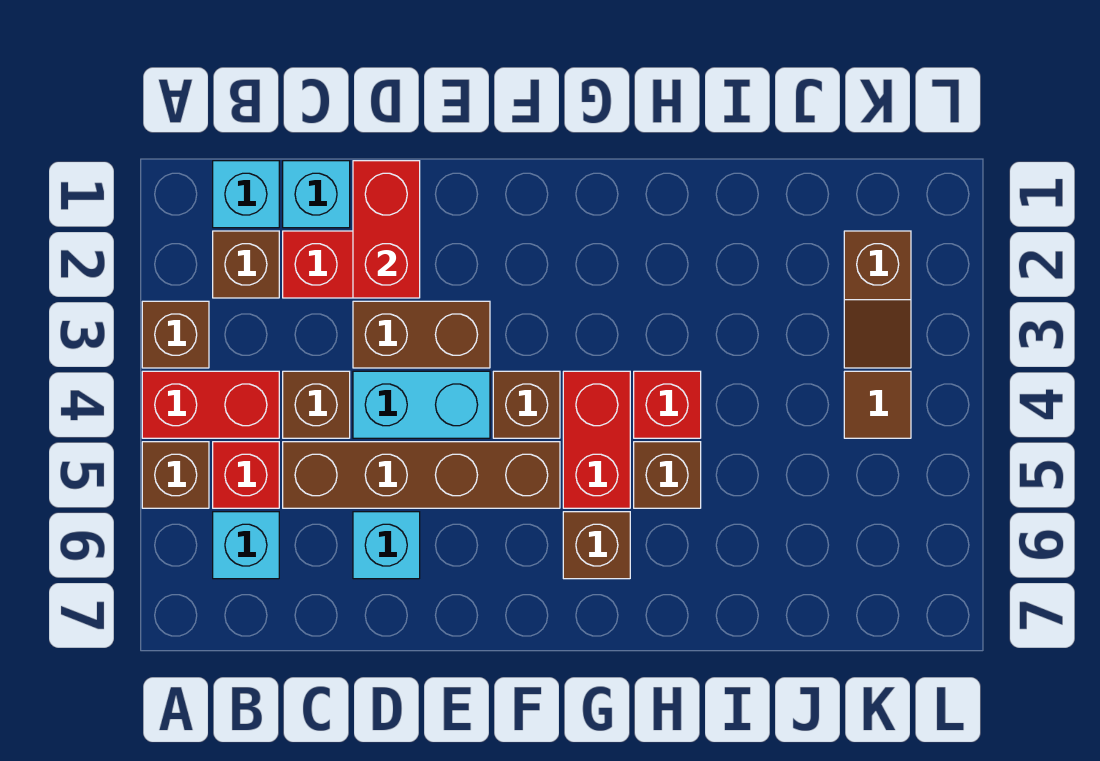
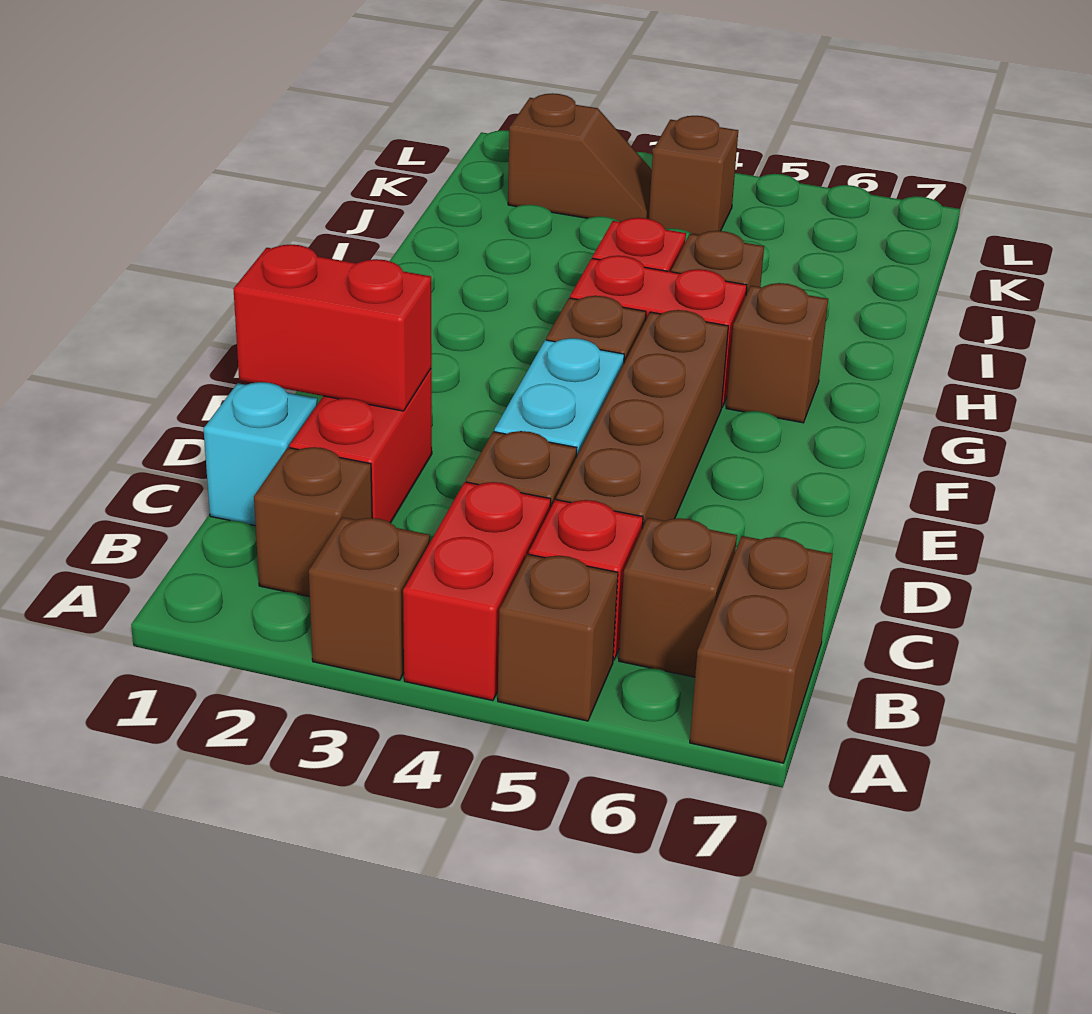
cyan 1x1 brick [213,161,279,228] -> none
cyan 1x1 brick [213,512,279,579] -> brown 1x1 brick [619,518,737,677]
brown 1x2 brick [353,301,490,368] -> brown 1x2 brick moved to [690,536,833,763]
cyan 1x1 brick [353,512,420,579] -> none
brown 1x1 tile [844,371,911,438] -> brown 1x1 brick [649,116,738,235]

